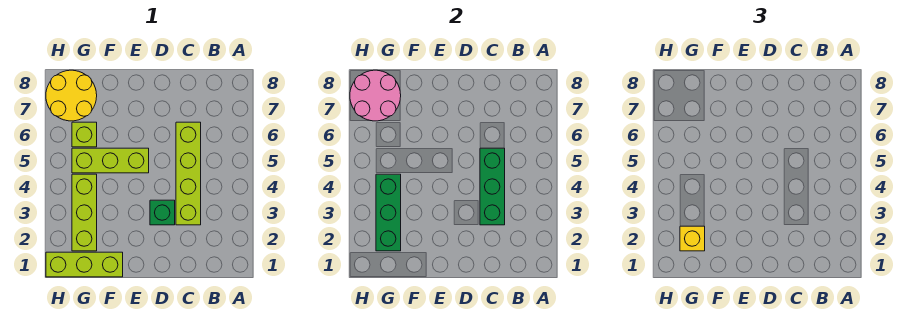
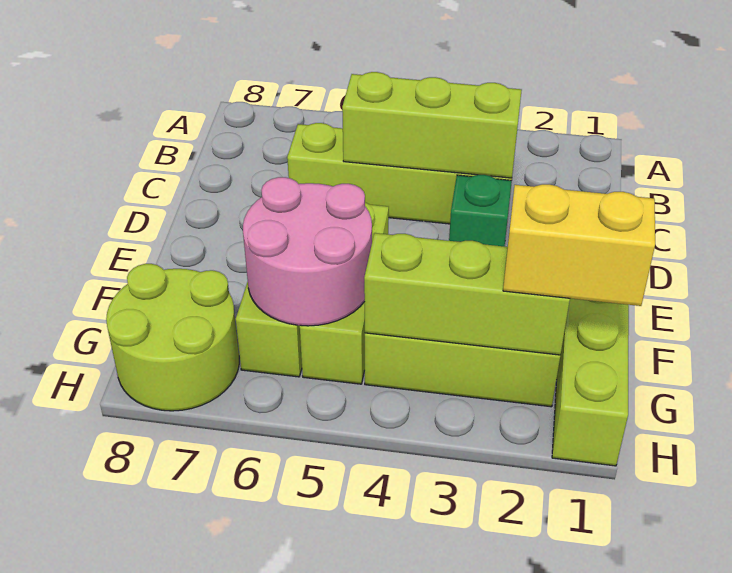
green 1x3 brick [480,148,505,225] -> lime 1x3 brick [342,72,522,178]
green 1x3 brick [376,174,401,251] -> lime 1x3 brick [364,233,570,355]
yellow 1x1 brick [680,226,705,251] -> yellow 1x2 brick [503,184,655,306]
yellow 2x2 round brick [46,70,97,121] -> lime 2x2 round brick [106,264,239,411]
pink 2x2 round brick [350,70,401,121] -> pink 2x2 round brick moved to [243,177,372,326]

